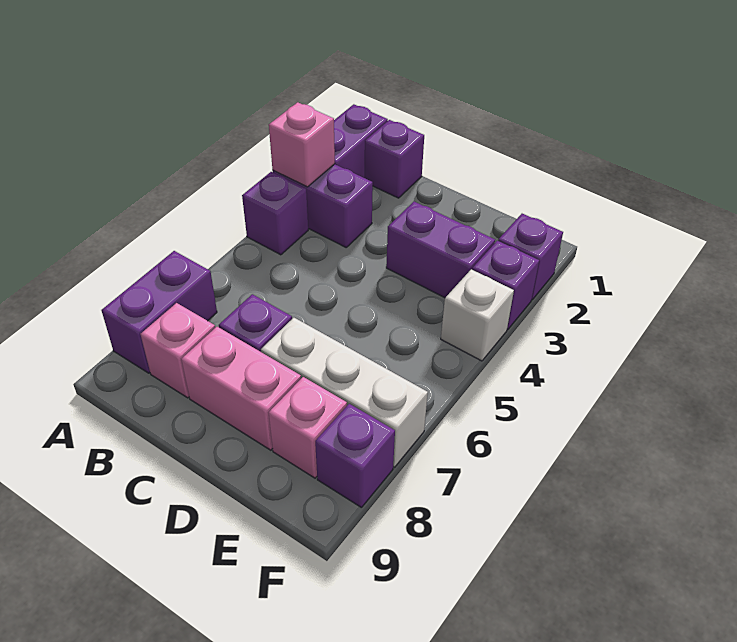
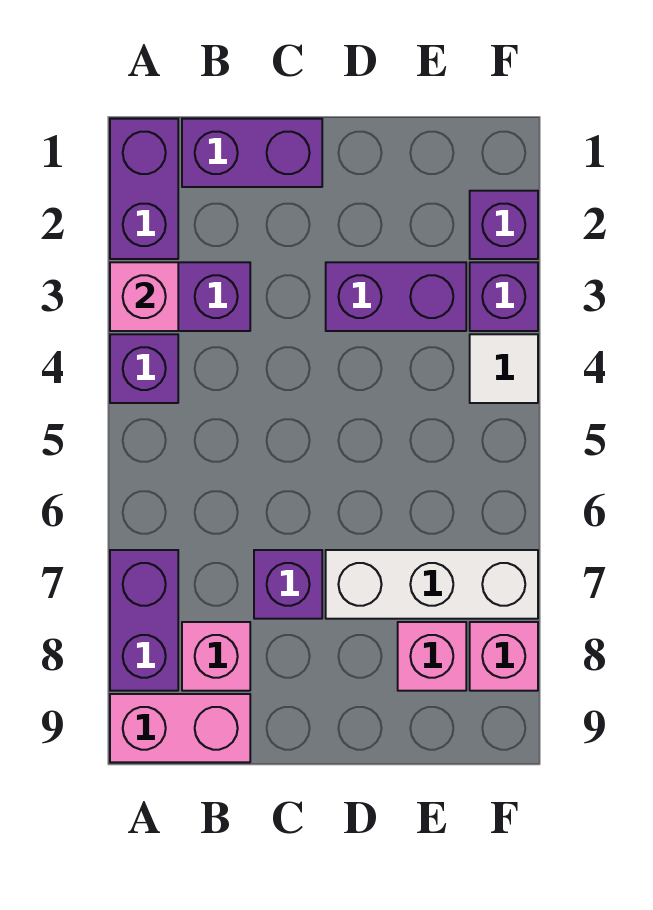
purple 1x1 brick [365,120,424,198] -> purple 1x2 brick [182,119,322,187]
pink 1x2 brick [181,327,301,450] -> pink 1x2 brick moved to [110,694,250,762]
white 1x1 brick [441,269,514,361] -> white 1x1 tile [470,334,538,403]
purple 1x1 brick [315,404,395,508] -> pink 1x1 brick [470,622,538,691]

